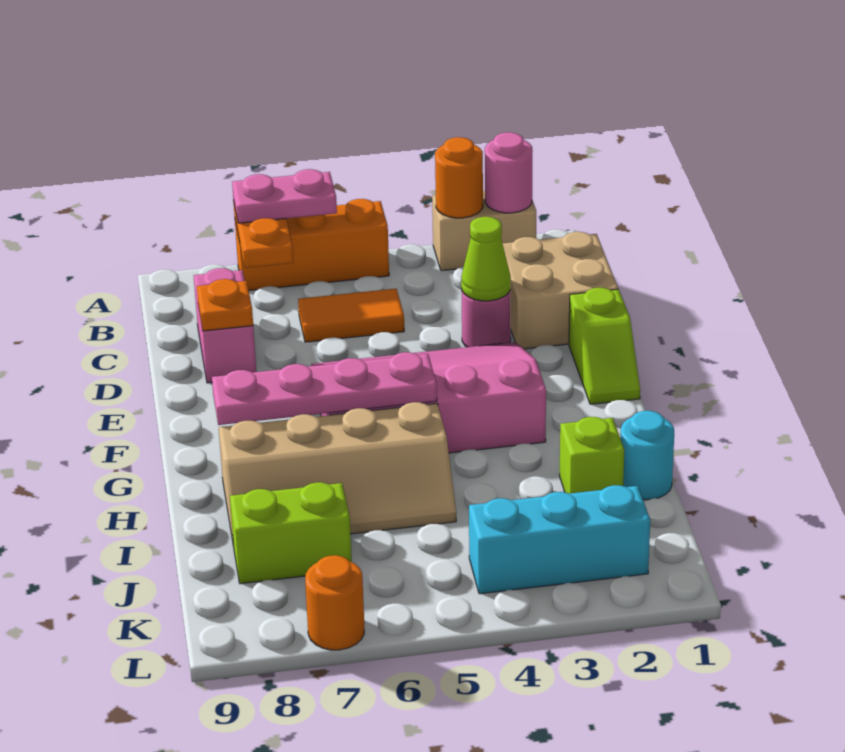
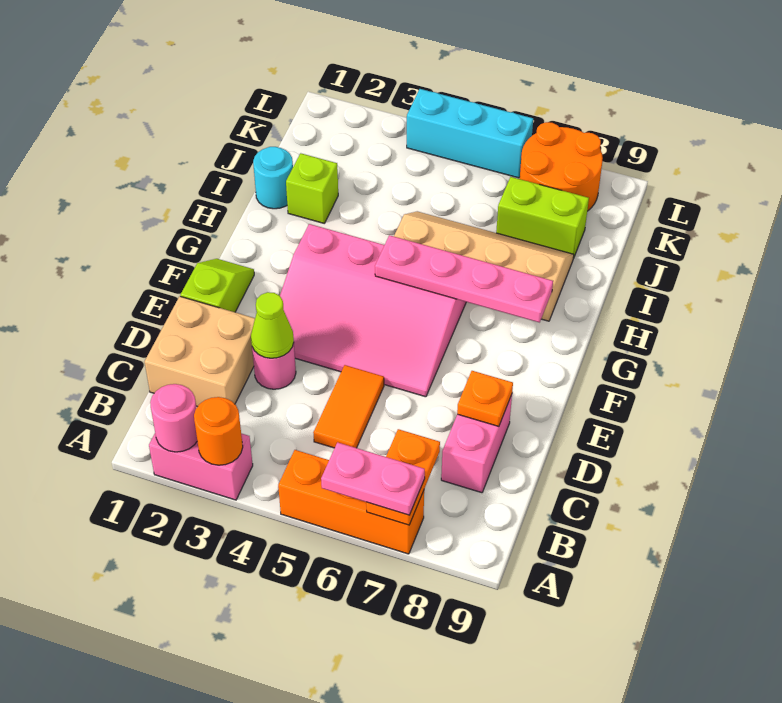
tan 1x2 brick [432,191,536,271] -> pink 1x2 brick [149,433,253,500]
orange 1x2 tile [298,289,404,342] -> orange 1x2 tile turned to [313,365,384,448]
cyan 1x3 brick [469,485,650,594] -> cyan 1x3 brick moved to [407,89,533,178]
orange 1x1 round brick [305,555,364,650] -> orange 2x2 round brick [520,122,603,211]

